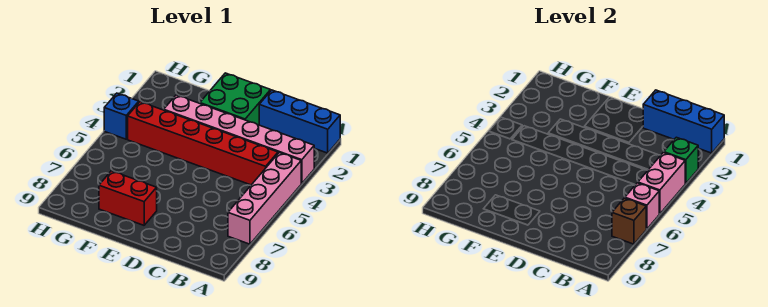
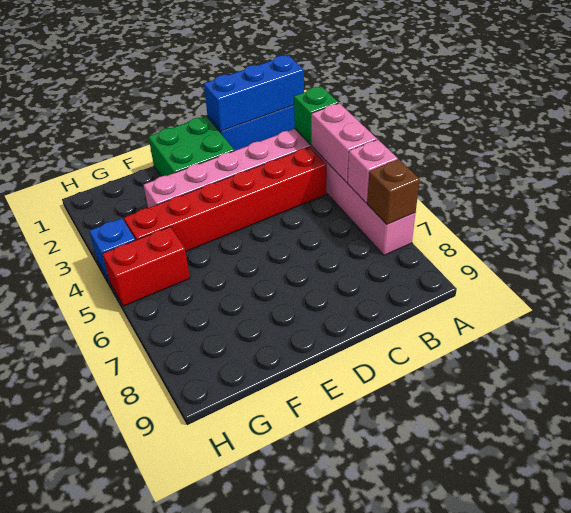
red 1x2 brick [99,171,157,225] -> red 1x2 brick moved to [102,227,190,306]

